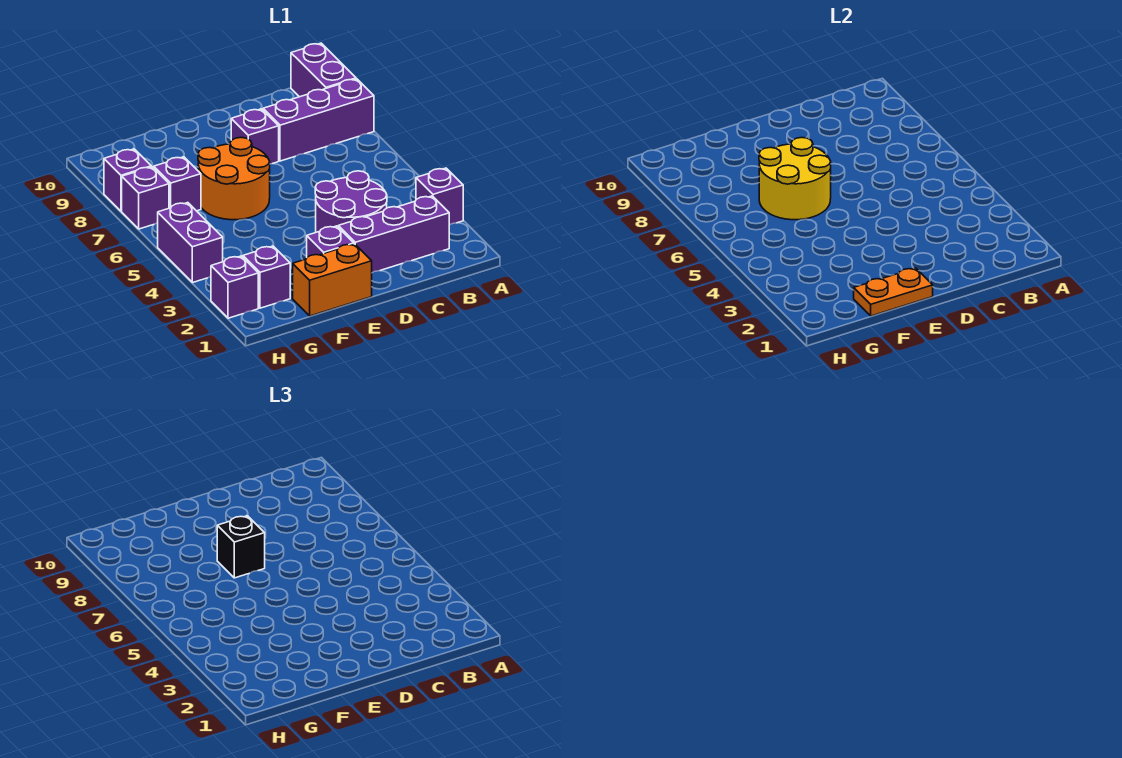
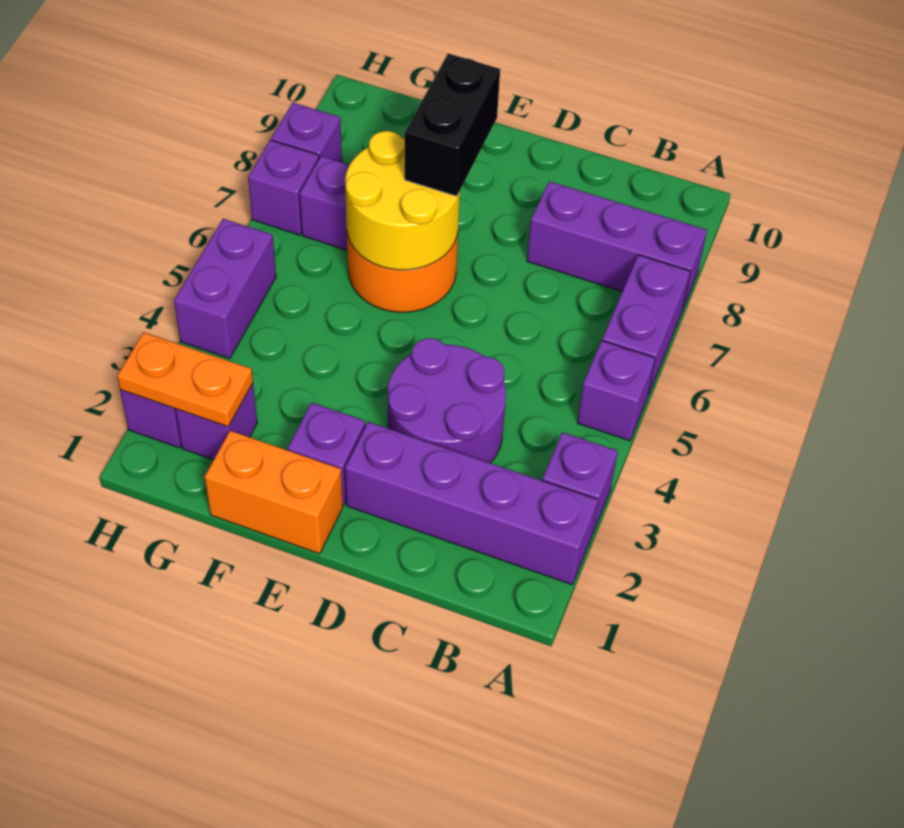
purple 1x2 brick [291,43,356,97] -> purple 1x2 brick moved to [602,255,690,395]
purple 1x3 brick [338,196,449,273] -> purple 1x4 brick [345,422,598,585]
purple 1x1 brick [231,109,279,164] -> purple 1x1 brick moved to [577,341,655,441]
orange 1x2 plate [854,268,933,316] -> orange 1x2 plate moved to [117,332,253,427]
black 1x1 brick [217,516,265,578] -> black 1x2 brick [405,54,500,196]

